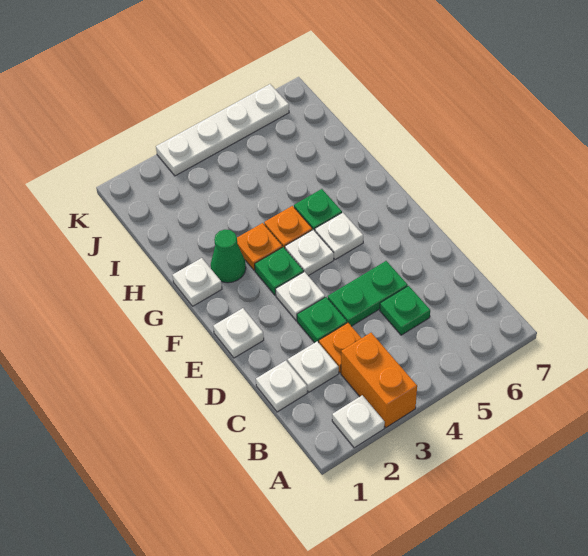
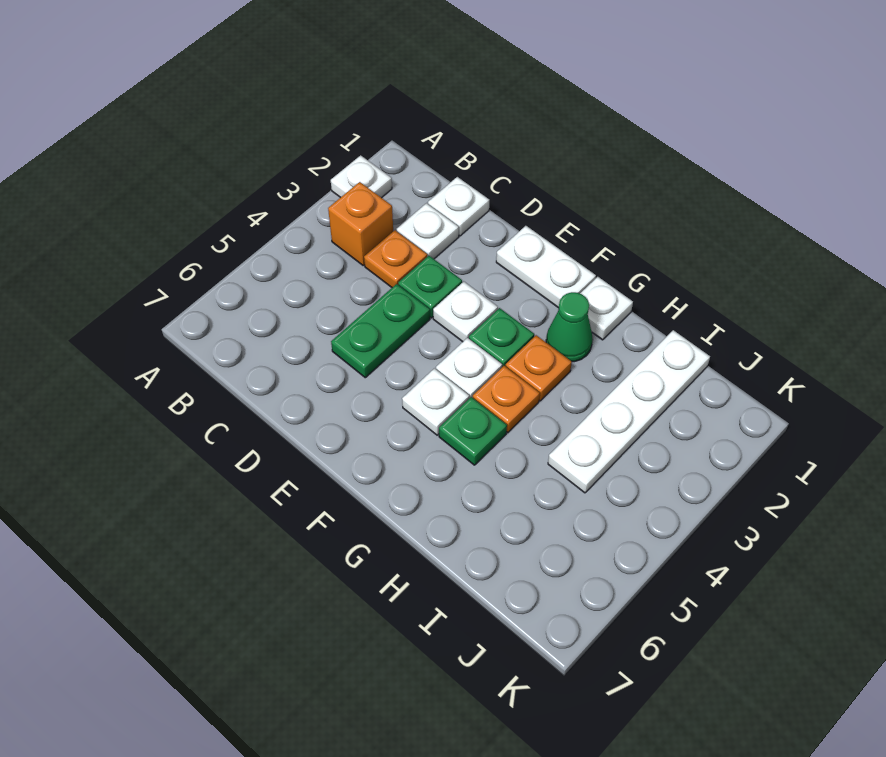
orange 1x2 brick [341,333,417,428] -> orange 1x1 brick [328,182,393,265]
green 1x1 plate [380,286,430,335] -> none
white 1x1 plate [213,308,264,358] -> white 1x2 plate [496,226,596,308]
white 1x4 plate [156,84,289,176] -> white 1x4 plate moved to [548,330,710,493]

